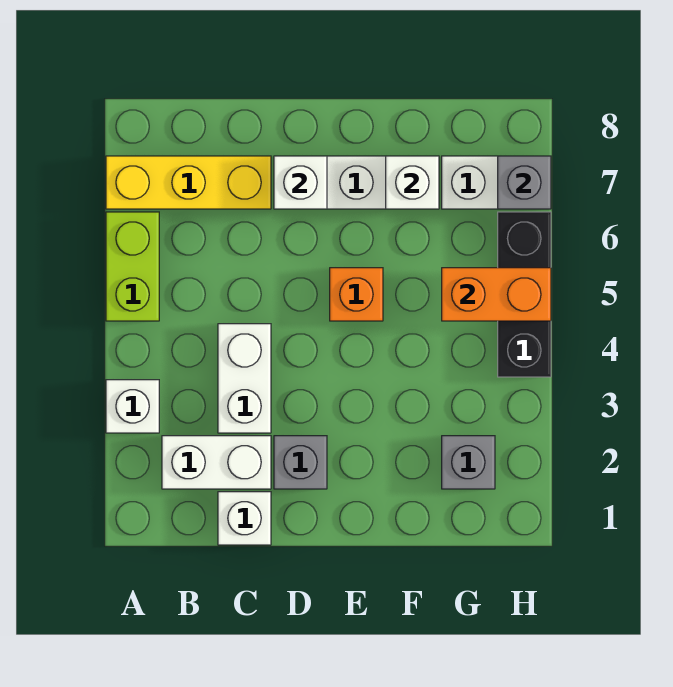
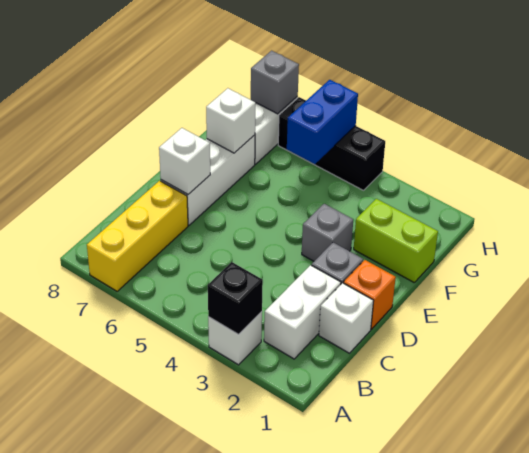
none -> black 1x1 brick [208,262,263,334]
lime 1x2 brick [106,212,159,321] -> lime 1x2 brick moved to [354,199,438,282]
white 1x2 brick [218,324,271,433] -> none
orange 1x1 brick [330,268,383,321] -> orange 1x1 brick moved to [344,260,396,329]
grey 1x1 brick [442,436,495,489] -> grey 1x1 brick moved to [302,204,353,261]
orange 1x2 brick [442,268,551,321] -> blue 1x2 brick [287,80,358,164]

